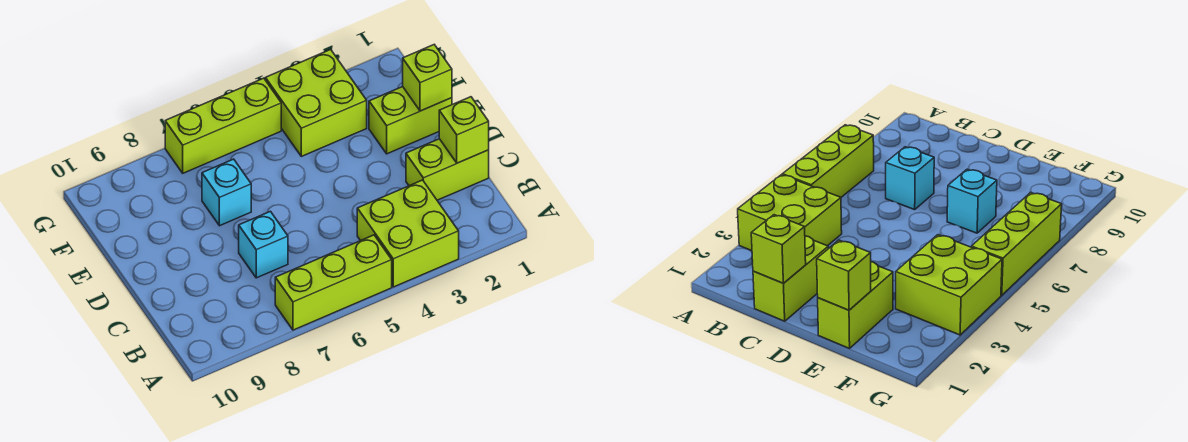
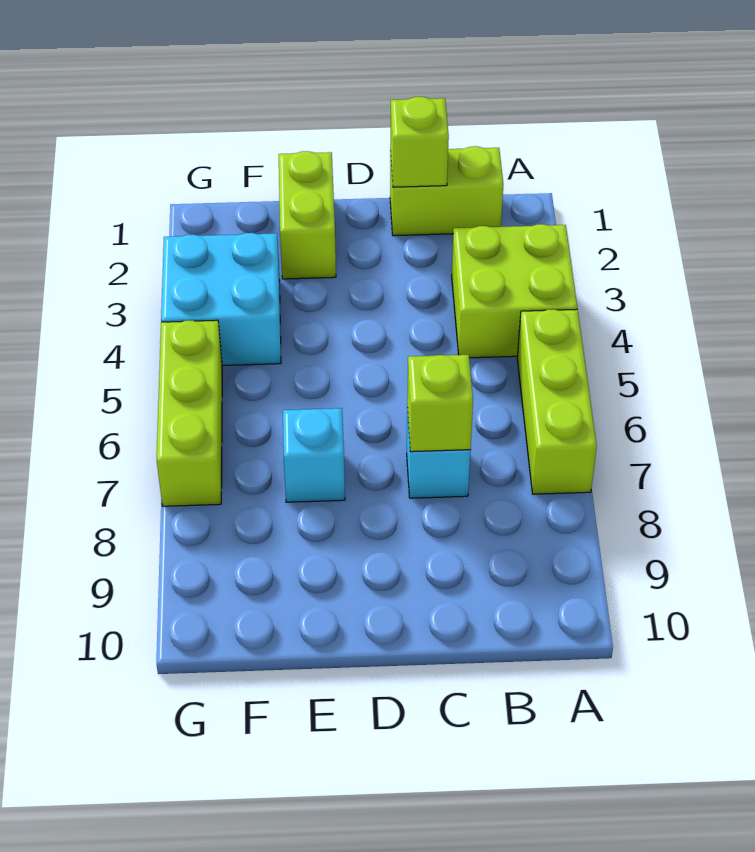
lime 1x2 brick [406,139,489,200] -> lime 1x2 brick turned to [390,146,503,236]
lime 1x1 brick [403,45,452,111] -> lime 1x1 brick moved to [407,355,473,452]
lime 2x2 brick [265,49,367,156] -> cyan 2x2 brick [161,233,281,365]

